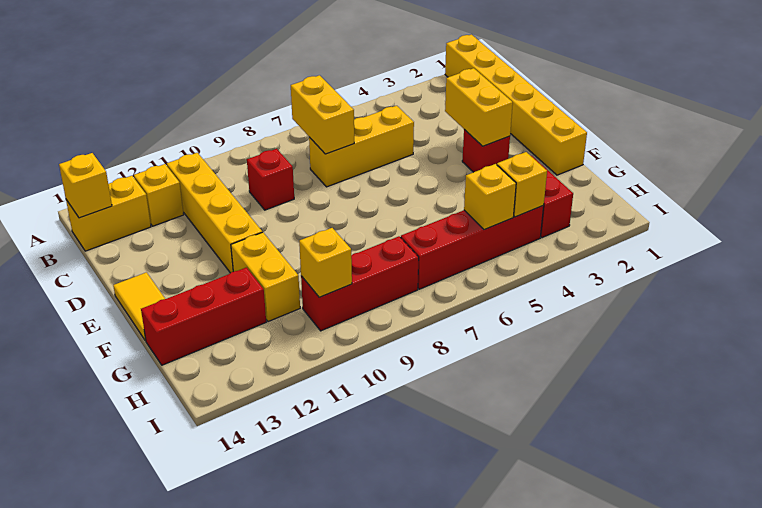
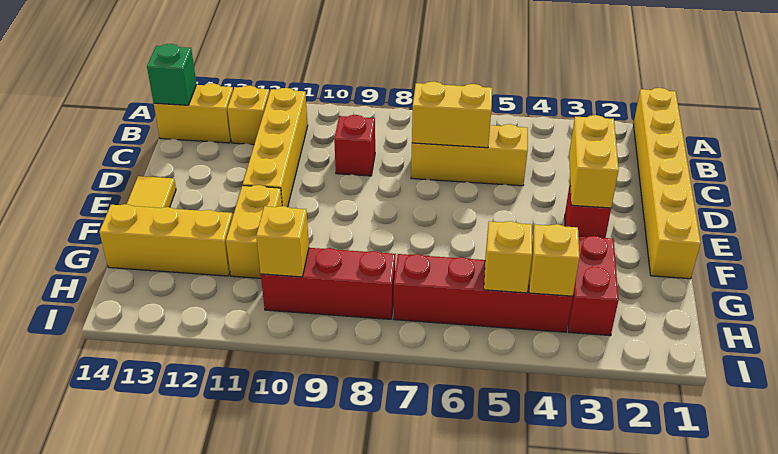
yellow 1x2 brick [291,75,354,154] -> yellow 1x2 brick turned to [412,81,492,148]
yellow 1x1 brick [59,153,112,218] -> green 1x1 brick [147,44,197,105]
red 1x3 brick [141,267,266,365] -> yellow 1x3 brick [99,204,233,276]

